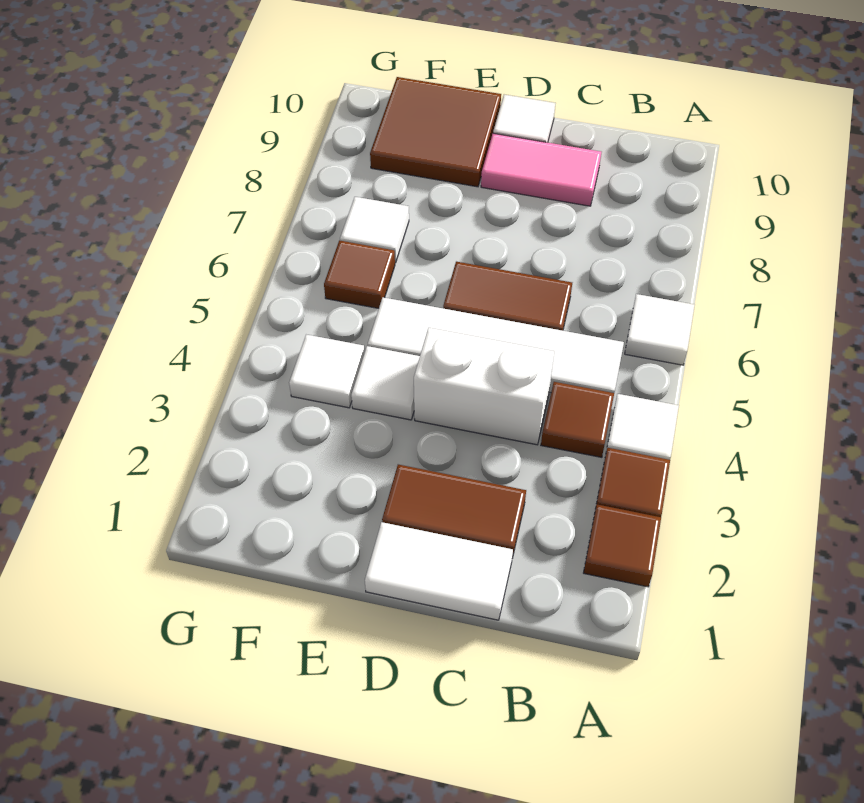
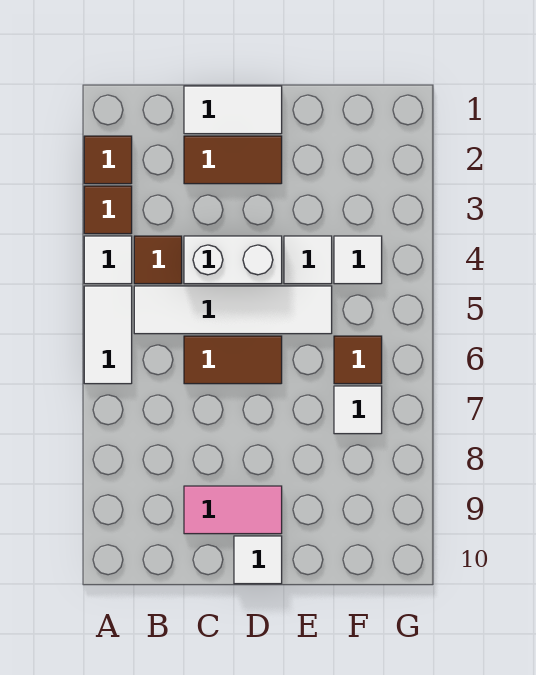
white 1x1 tile [625,294,694,365] -> white 1x2 tile [84,286,132,384]
brown 2x2 tile [370,77,501,187] -> none

